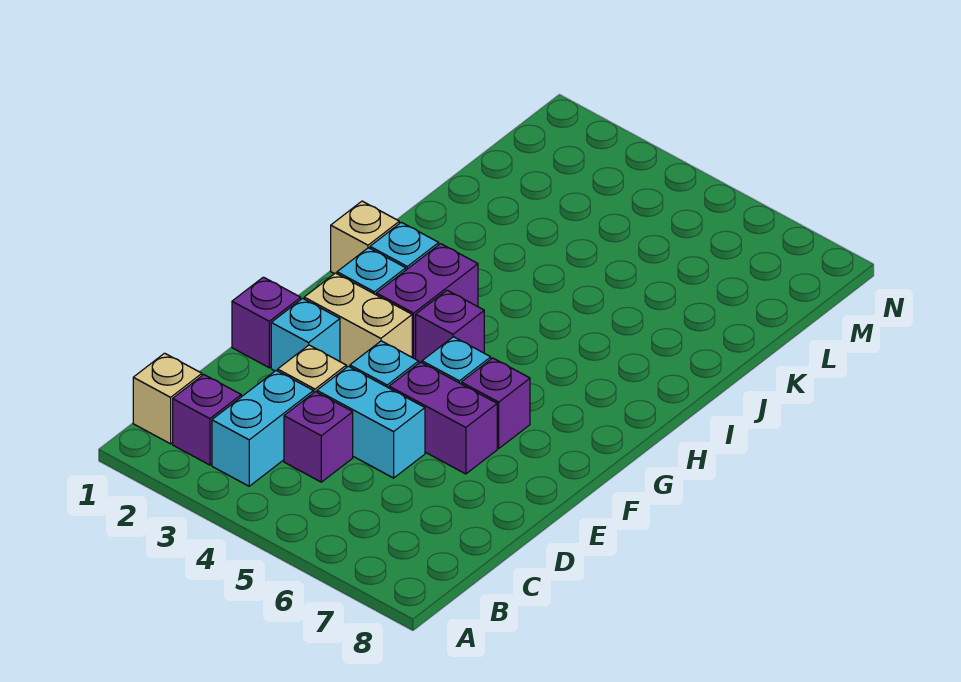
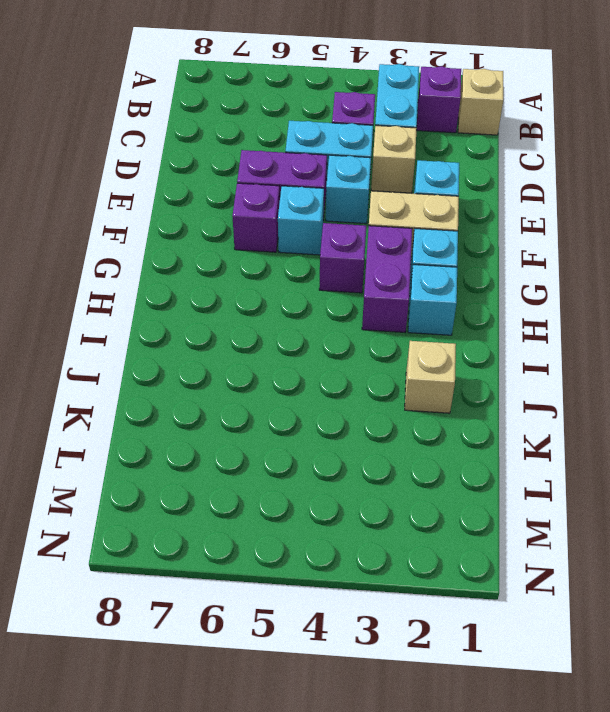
purple 1x1 brick [232,277,301,368] -> none
tan 1x1 brick [331,201,399,274] -> tan 1x1 brick moved to [405,341,456,413]

